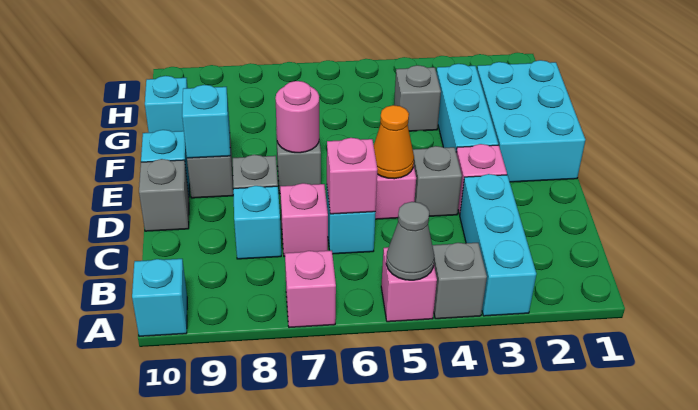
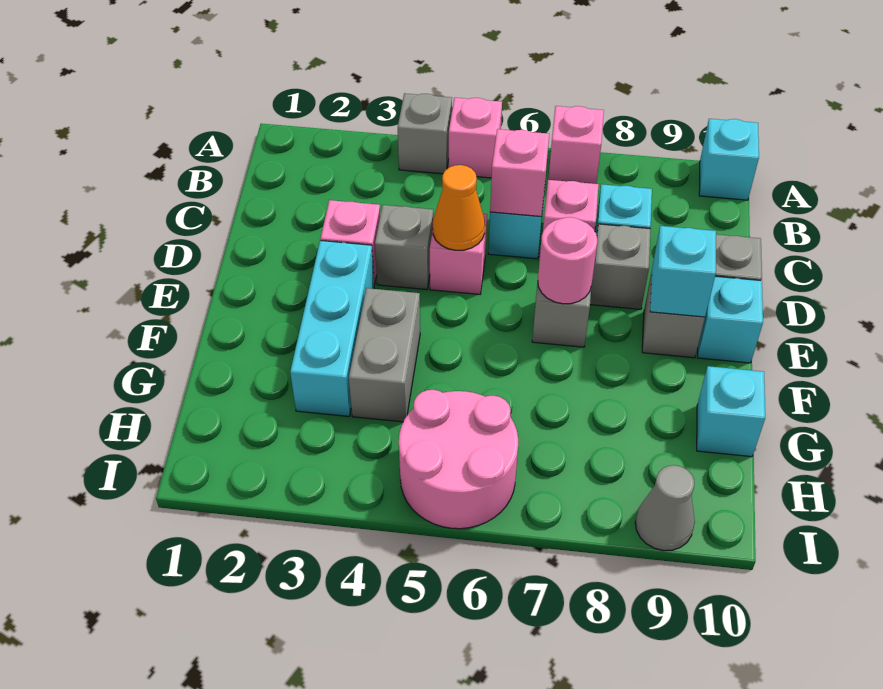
cyan 1x3 brick [460,174,536,316] -> none
grey 1x1 cone [386,202,434,280] -> grey 1x1 cone moved to [635,465,695,551]
cyan 2x3 brick [477,60,585,182] -> none
grey 1x1 brick [394,65,441,131] -> grey 1x2 brick [349,288,420,422]
none -> pink 2x2 round brick [399,390,518,529]

